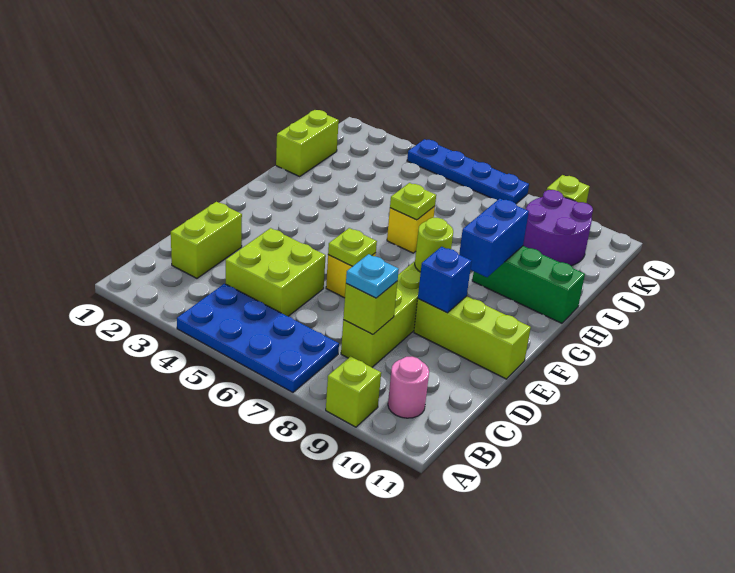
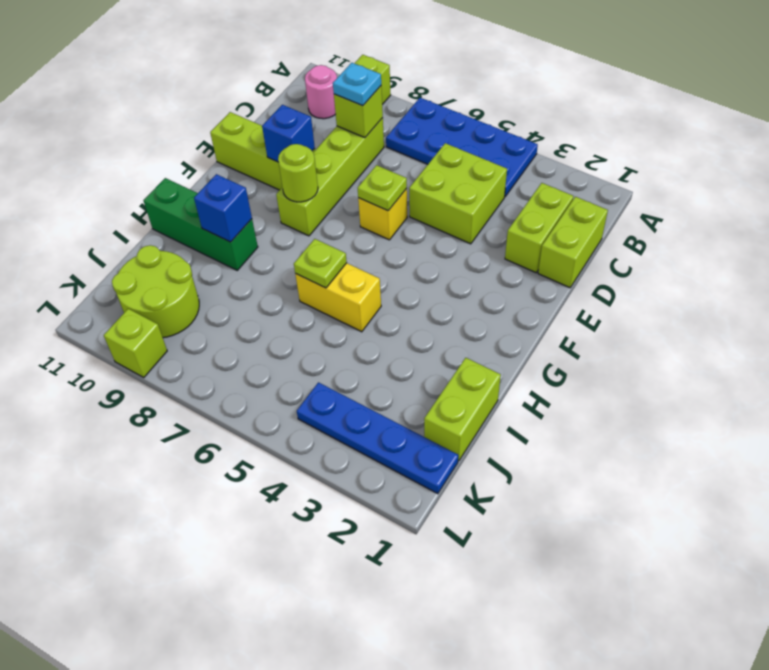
none -> lime 1x2 brick [538,197,608,288]
blue 1x2 brick [459,199,529,277] -> blue 1x1 brick [194,174,252,242]
yellow 1x1 brick [387,206,435,253] -> yellow 1x2 brick [295,263,381,332]
purple 2x2 round brick [523,190,593,266] -> lime 2x2 round brick [112,245,199,338]
blue 1x4 plate [407,139,529,204] -> blue 1x4 plate moved to [297,382,458,494]

